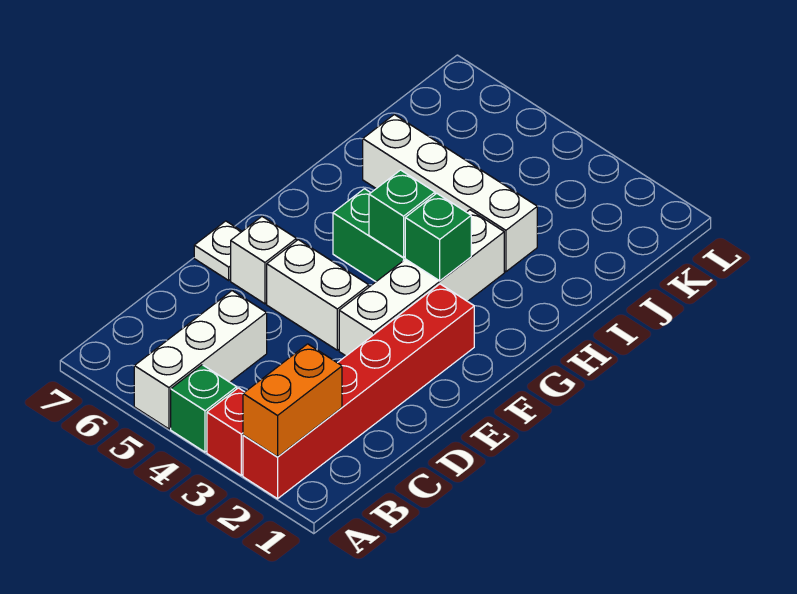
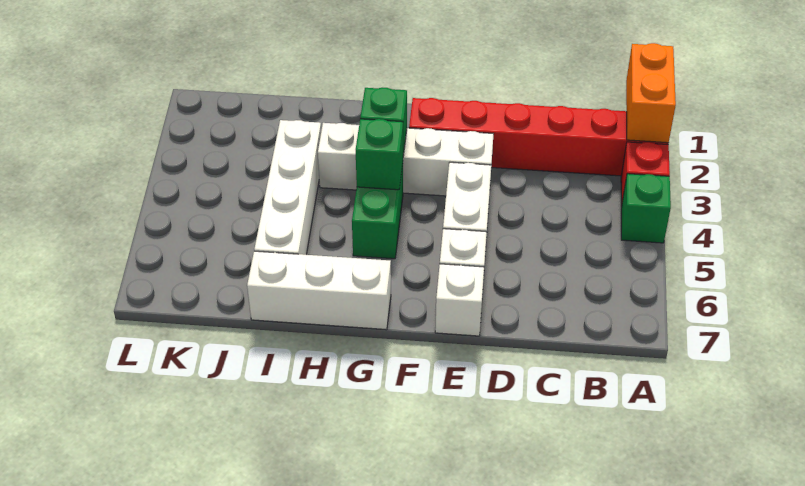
orange 1x2 brick [243,344,342,457] -> orange 1x2 brick turned to [626,43,676,143]
white 1x3 brick [134,291,267,429] -> white 1x3 brick moved to [247,251,391,330]
white 1x1 plate [194,221,242,280] -> white 1x1 brick [435,264,484,336]

